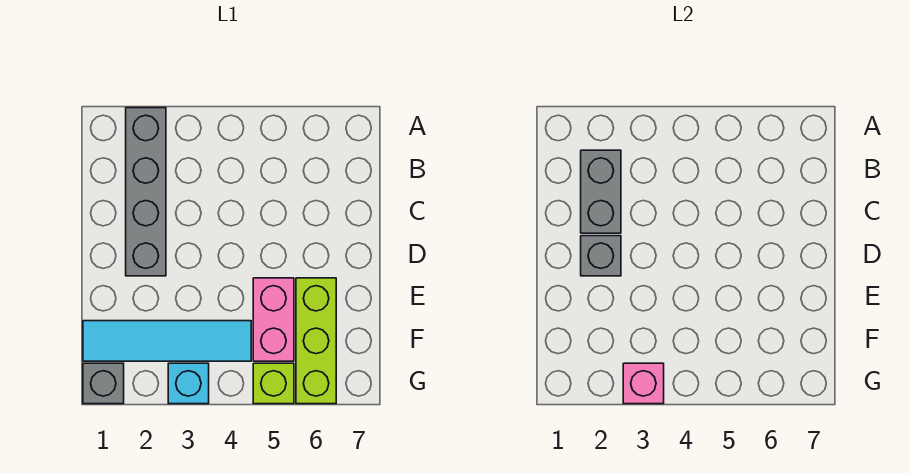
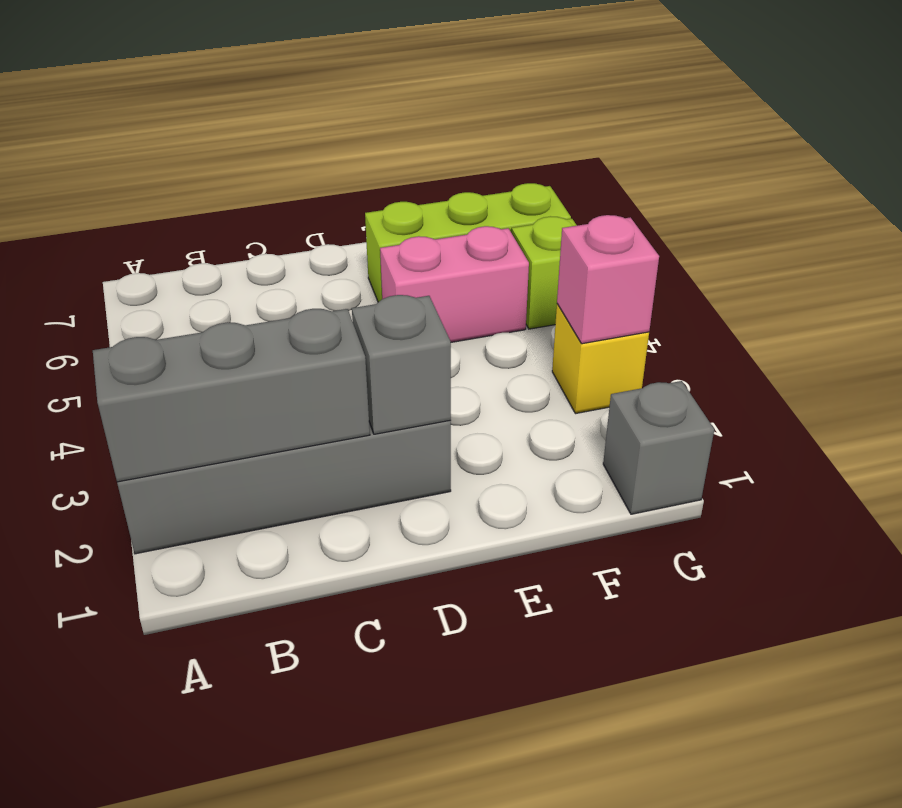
grey 1x2 brick [581,150,621,233] -> grey 1x3 brick [93,309,370,482]
cyan 1x4 tile [83,321,251,361] -> none
cyan 1x1 brick [168,363,209,404] -> yellow 1x1 brick [552,304,649,414]

